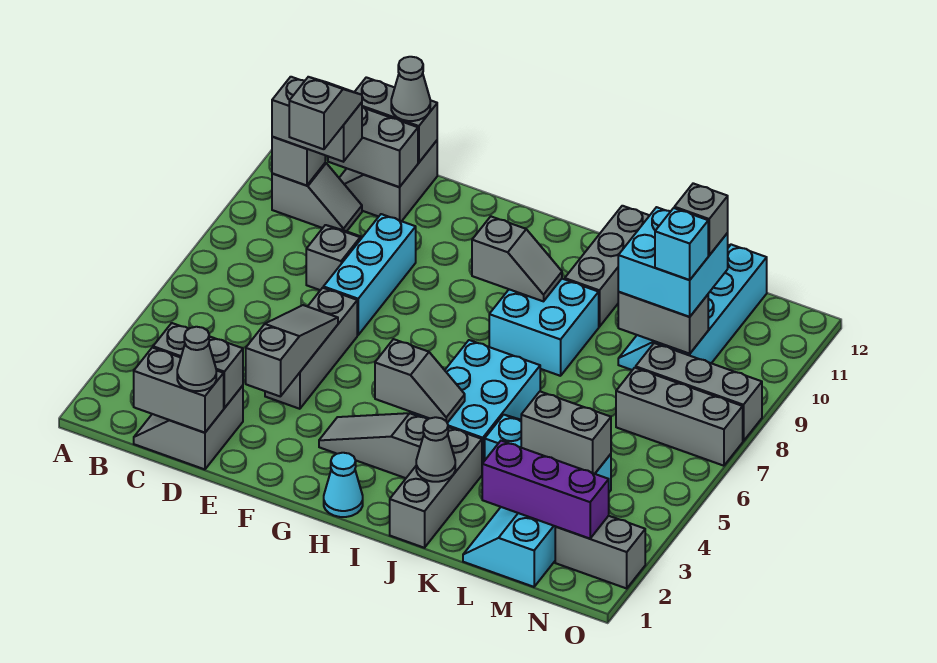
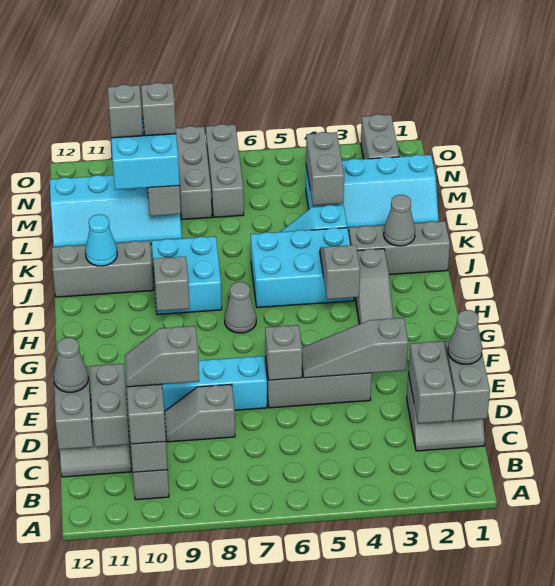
none -> grey 1x1 brick [265,325,302,380]
cyan 1x1 cone [324,453,363,517] -> cyan 1x1 cone moved to [85,214,117,266]
none -> grey 1x1 cone [225,282,256,333]
purple 1x3 brick [482,441,609,539] -> none
cyan 1x1 brick [655,208,708,280] -> grey 1x1 brick [141,82,176,136]

